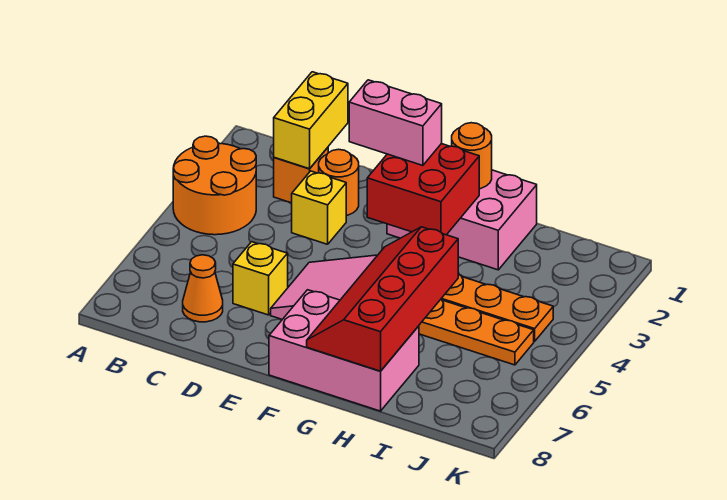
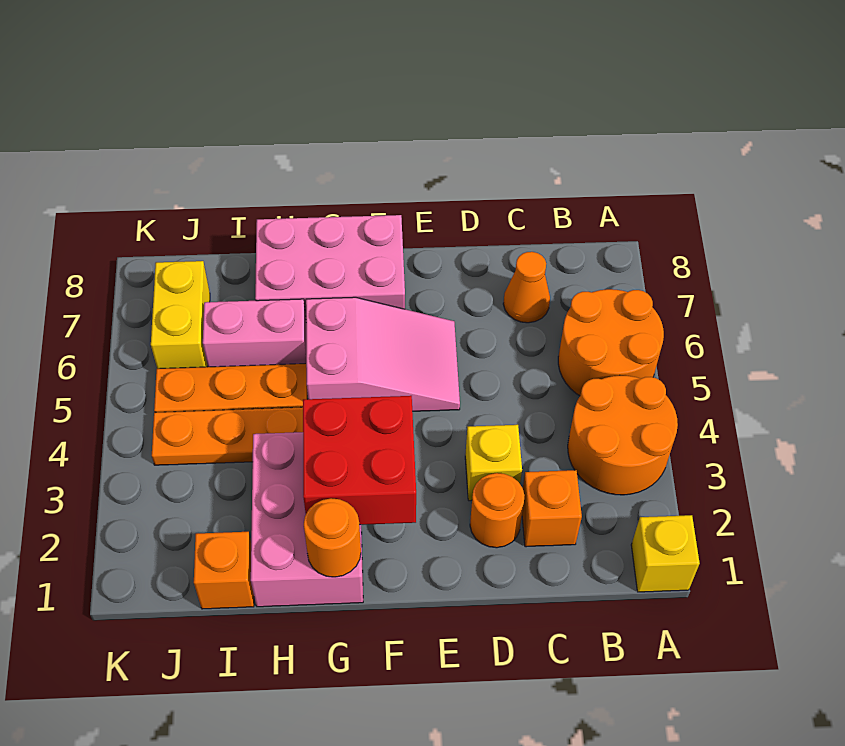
none -> orange 2x2 round brick [558,289,664,396]
yellow 1x2 brick [274,72,348,169] -> yellow 1x2 brick moved to [151,261,210,369]
yellow 1x1 brick [233,242,288,315] -> yellow 1x1 brick moved to [631,515,700,592]
pink 1x2 brick [349,80,442,166] -> pink 1x2 brick moved to [203,299,306,367]
pink 2x3 brick [387,170,537,270] -> pink 2x3 brick turned to [251,432,363,607]
red 2x4 slope [307,227,458,371] -> none
none -> orange 1x1 brick [194,532,254,609]

